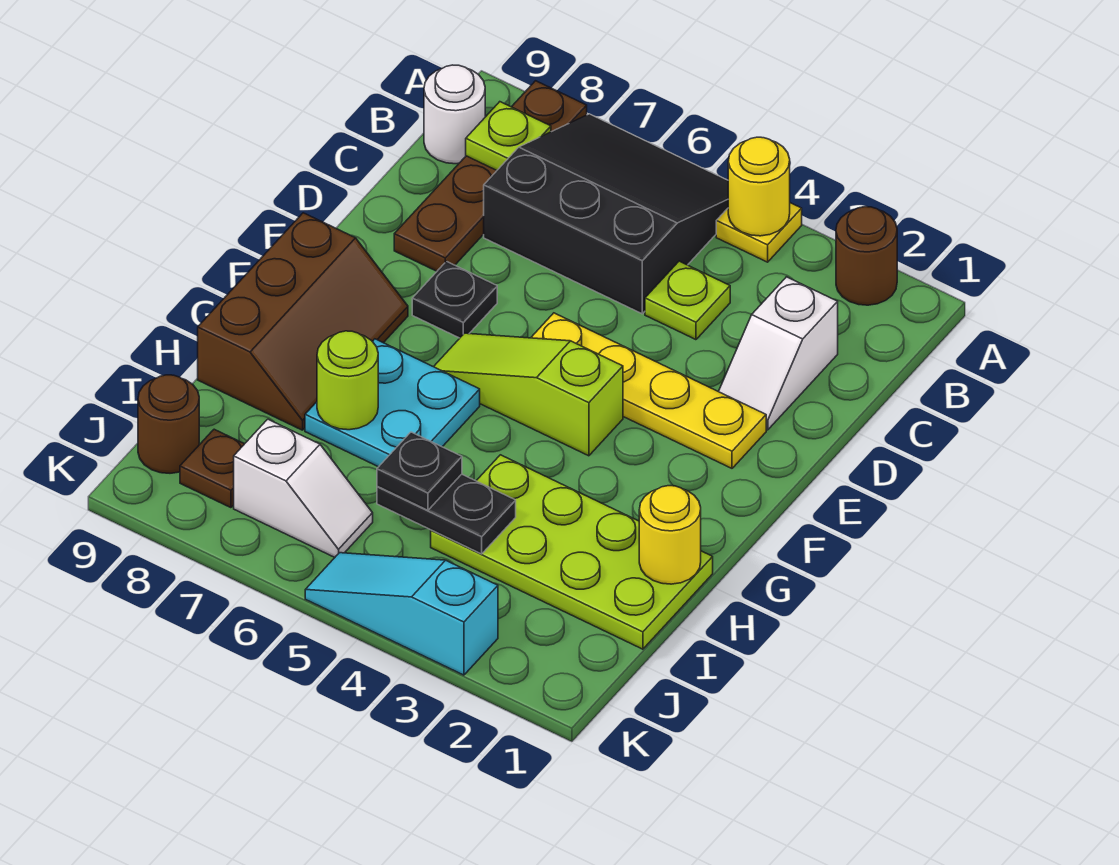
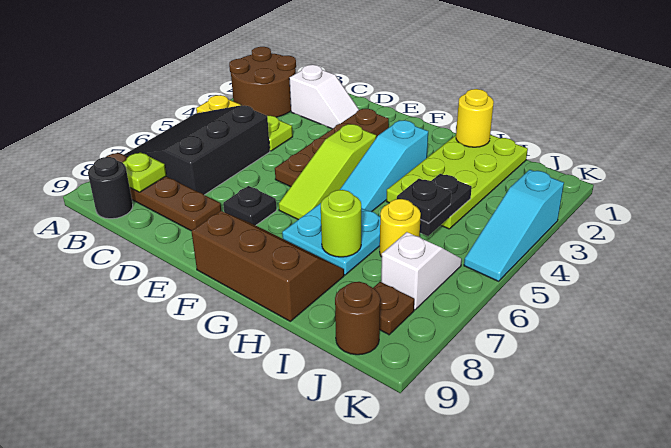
brown 1x1 round brick [836,207,897,305] -> brown 2x2 round brick [229,47,296,117]
yellow 1x1 round brick [728,137,790,236] -> yellow 1x1 round brick moved to [380,199,421,257]
white 1x1 round brick [424,65,485,164] -> black 1x1 round brick [88,157,133,219]
yellow 1x4 plate [531,313,766,468] -> brown 1x4 plate [275,109,389,187]
none -> cyan 1x3 slope [340,120,428,212]

